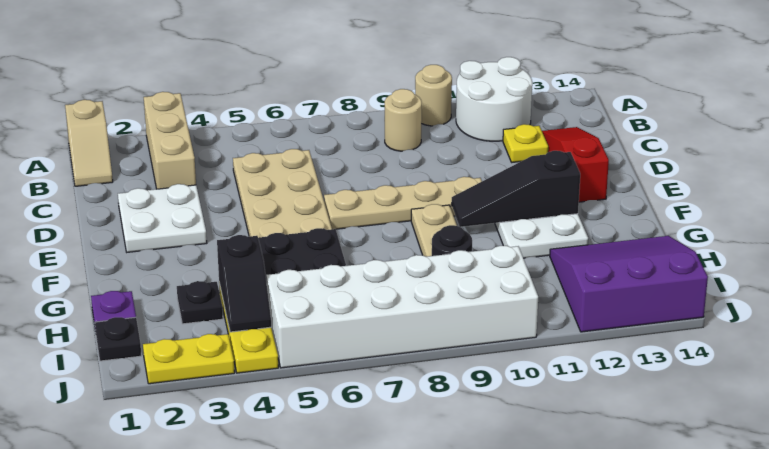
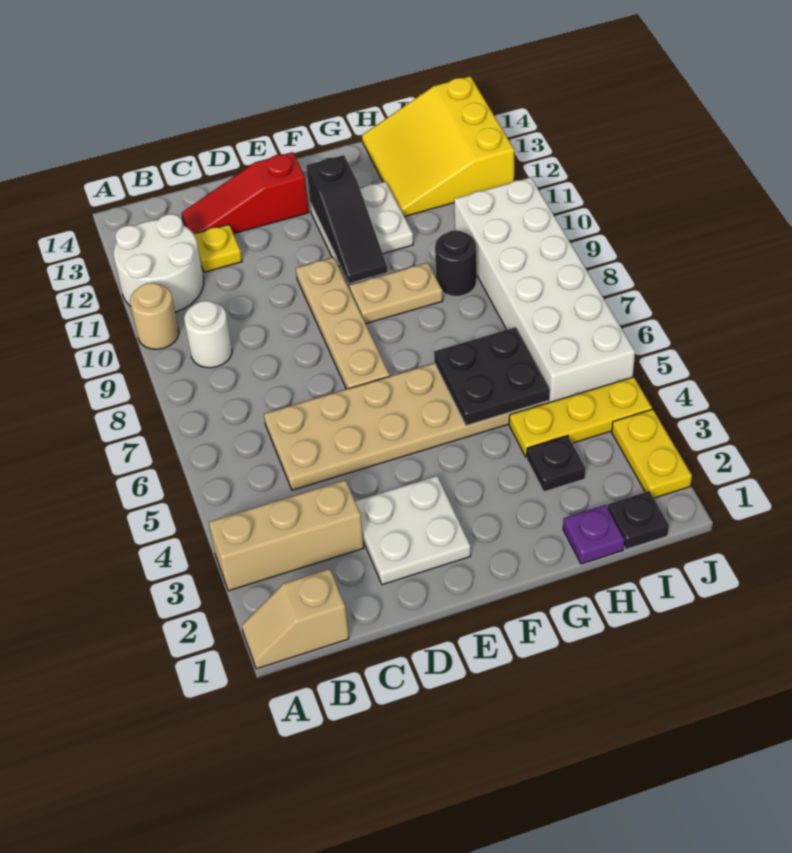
tan 1x2 slope [65,100,113,186] -> tan 1x2 slope turned to [242,569,349,669]
tan 1x1 round brick [384,89,422,151] -> white 1x1 round brick [184,301,232,368]
black 1x2 slope [217,235,271,332] -> none
purple 3x3 slope [550,236,708,332] -> yellow 3x3 slope [362,76,515,217]

